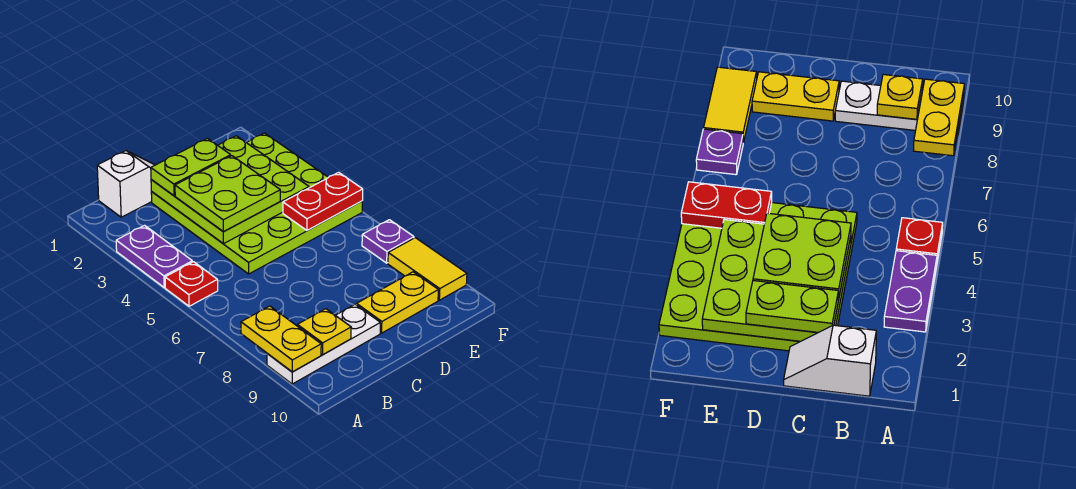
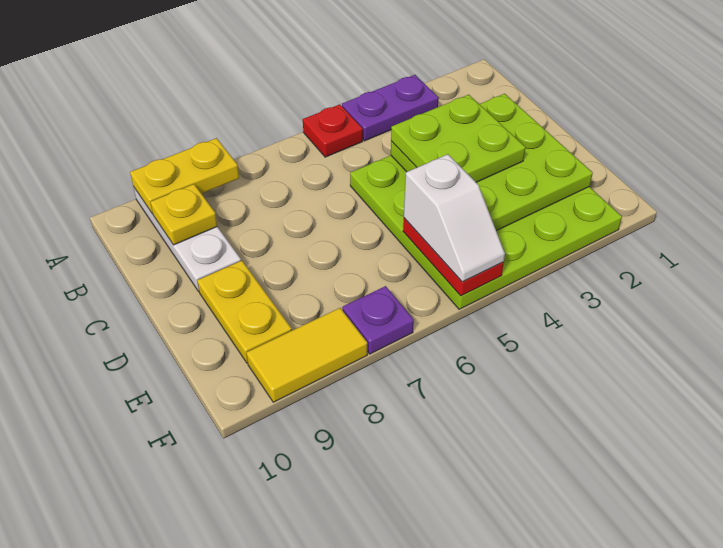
white 1x2 slope [97,151,155,217] -> white 1x2 slope moved to [404,154,505,282]
lime 1x2 plate [151,139,231,196] -> none

